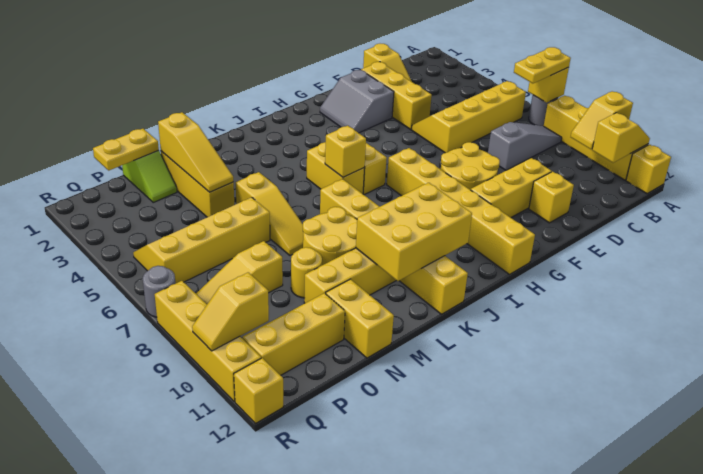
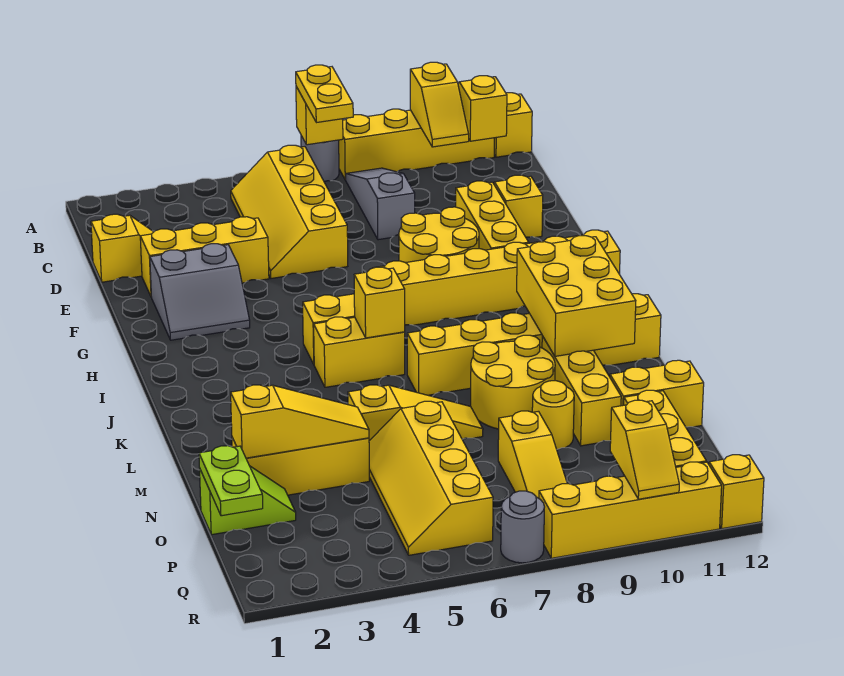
yellow 1x2 plate [93,129,159,171] -> lime 1x2 plate [199,446,263,516]

